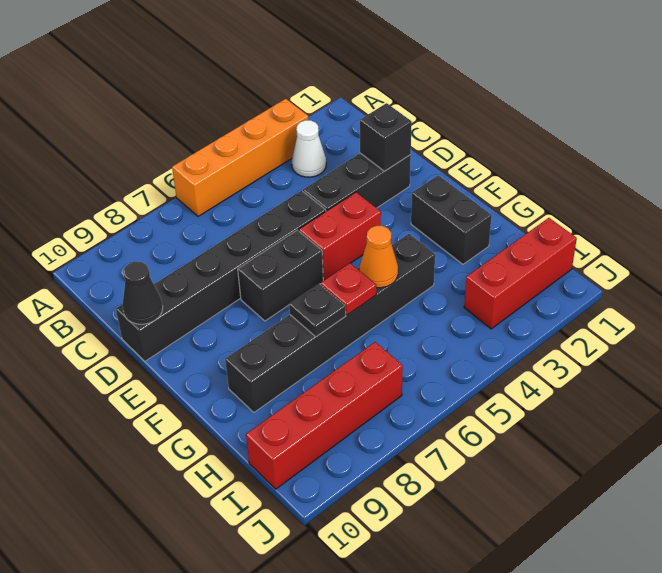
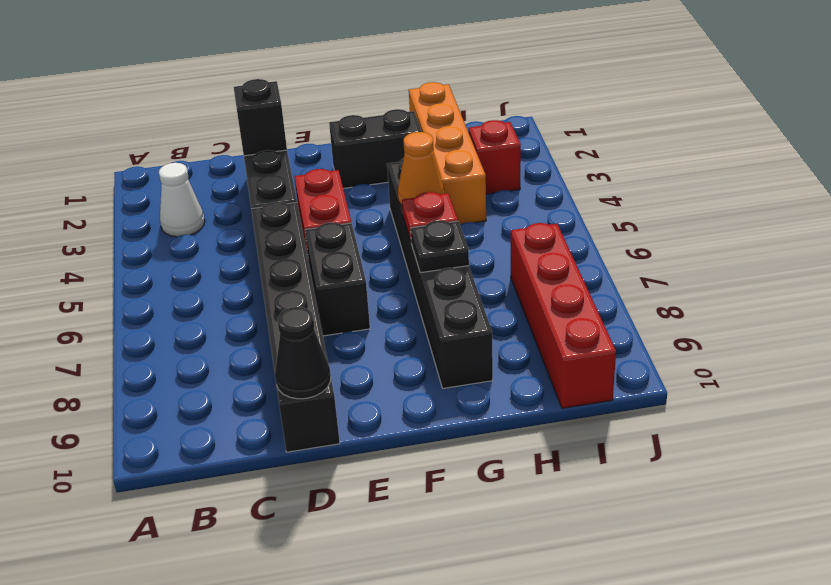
orange 1x4 brick [172,99,309,216] -> orange 1x4 brick moved to [409,82,486,224]
red 1x3 brick [464,218,577,329] -> red 1x1 brick [469,120,521,194]

